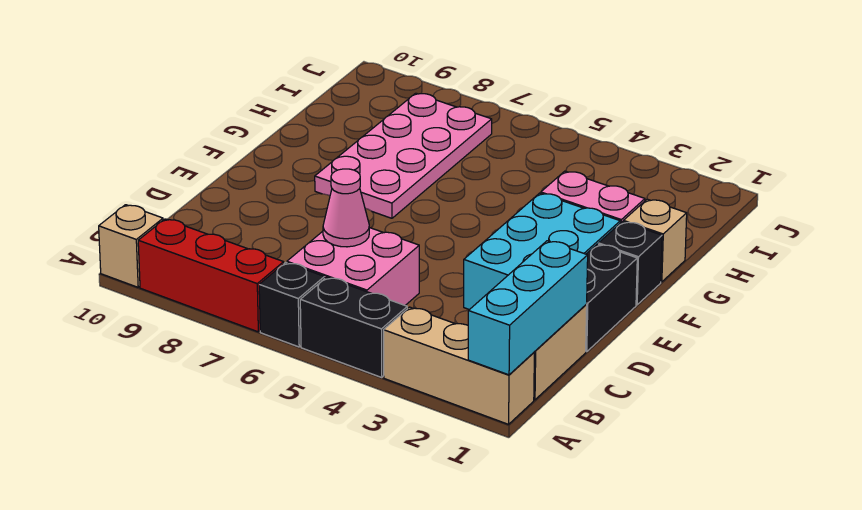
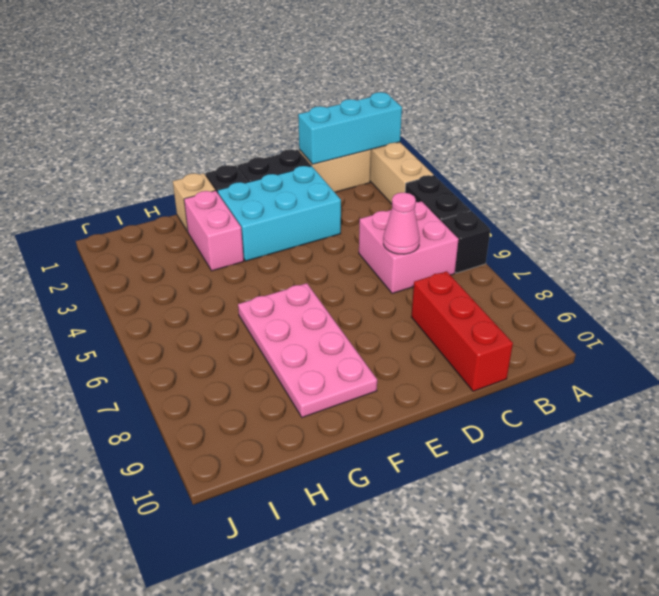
red 1x3 brick [138,219,284,332] -> red 1x3 brick moved to [411,271,513,391]
tan 1x1 brick [99,205,163,287] -> none
pink 2x4 plate [315,93,492,218] -> pink 2x4 plate turned to [238,283,377,417]

